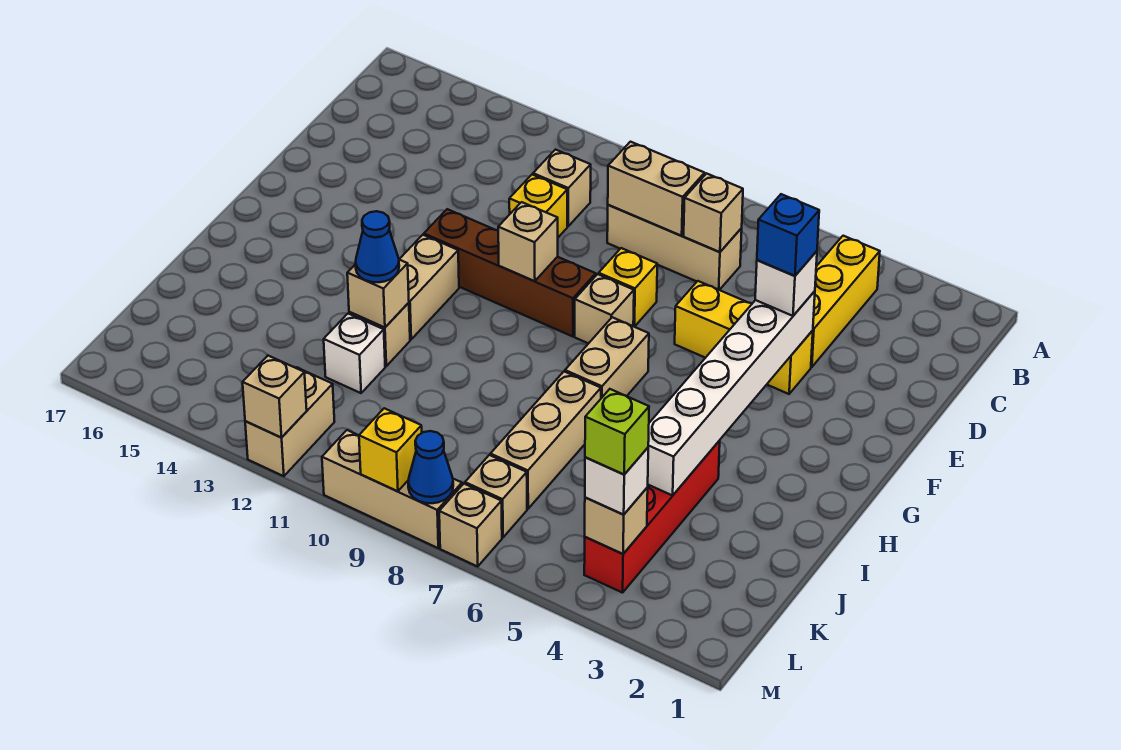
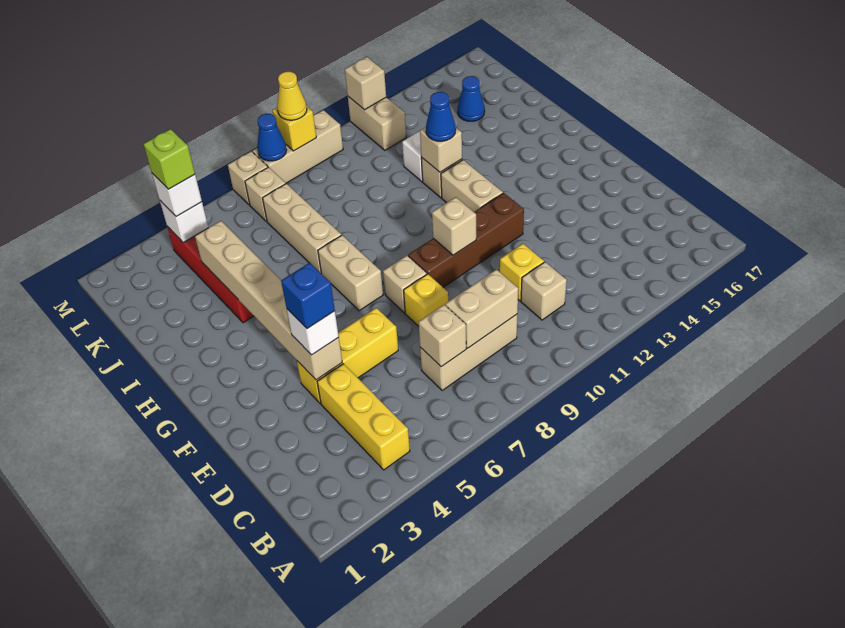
white 1x6 brick [648,291,815,495] -> tan 1x6 brick [195,221,342,380]
none -> blue 1x1 cone [458,76,485,121]
tan 1x1 brick [585,487,648,554] -> white 1x1 brick [160,201,209,243]
none -> yellow 1x1 cone [277,72,307,120]

